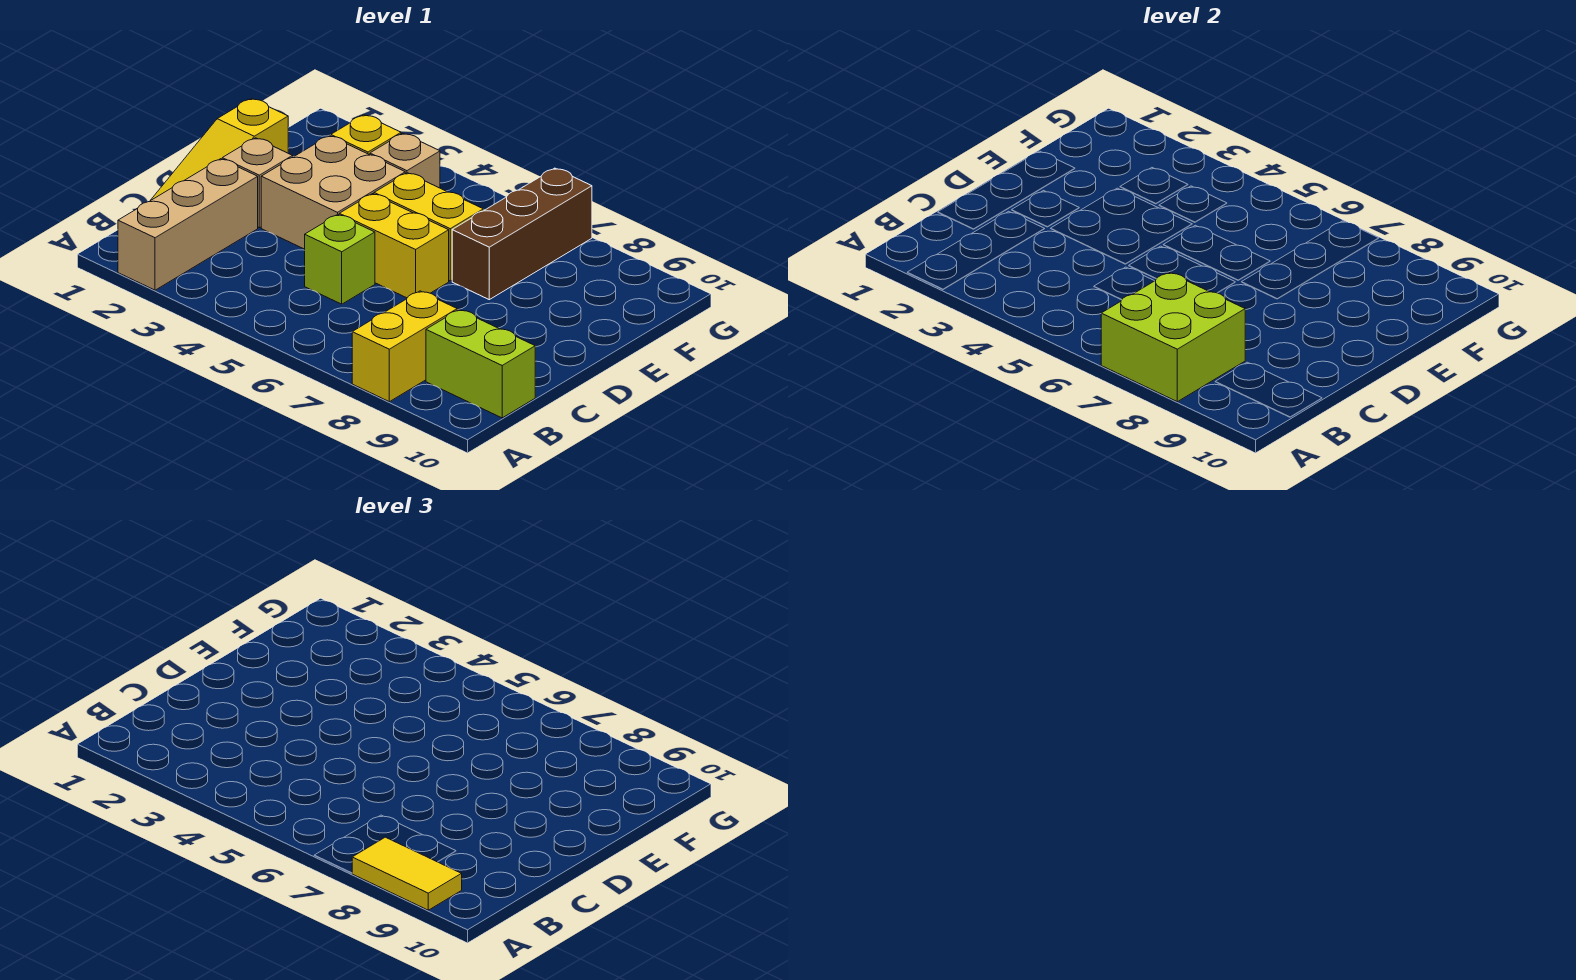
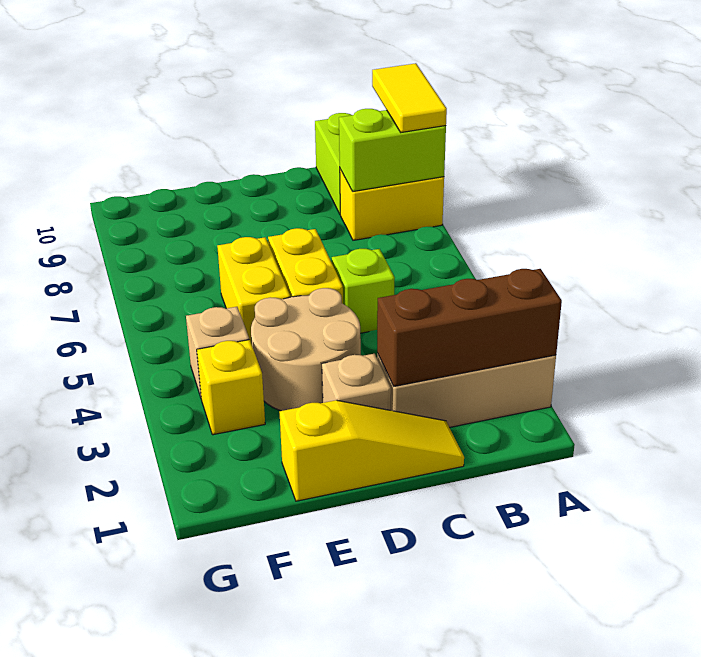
lime 2x2 brick [1101,273,1245,402] -> lime 1x2 brick [339,109,446,192]
tan 2x2 brick [261,135,405,249] -> tan 2x2 round brick [251,288,361,411]
brown 1x3 brick [452,168,592,300] -> brown 1x3 brick moved to [377,269,562,386]

